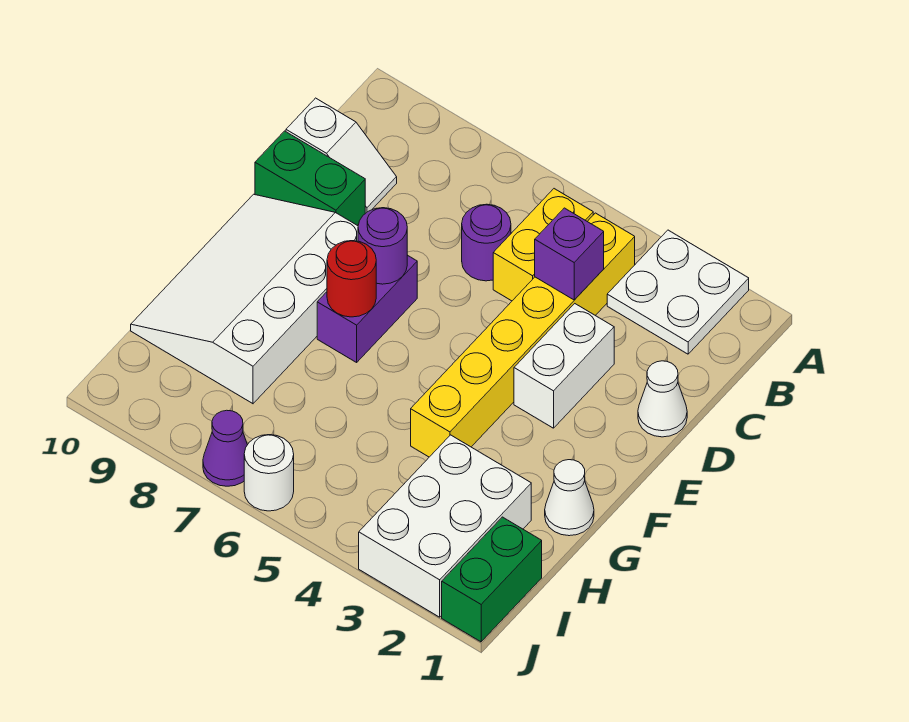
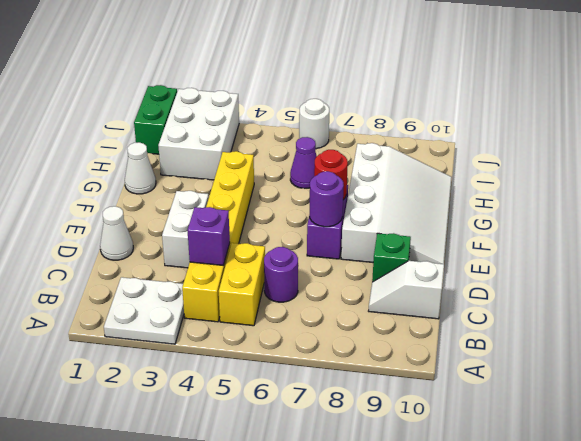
green 1x2 brick [255,131,365,225] -> green 1x1 brick [372,233,411,282]
purple 1x1 cone [203,410,248,486] -> purple 1x1 cone moved to [290,137,317,189]

